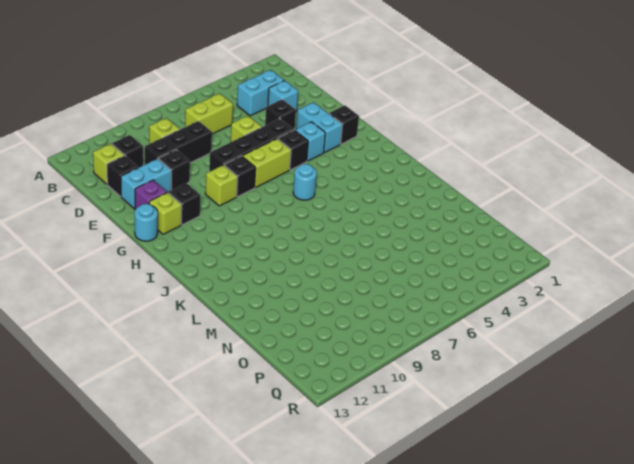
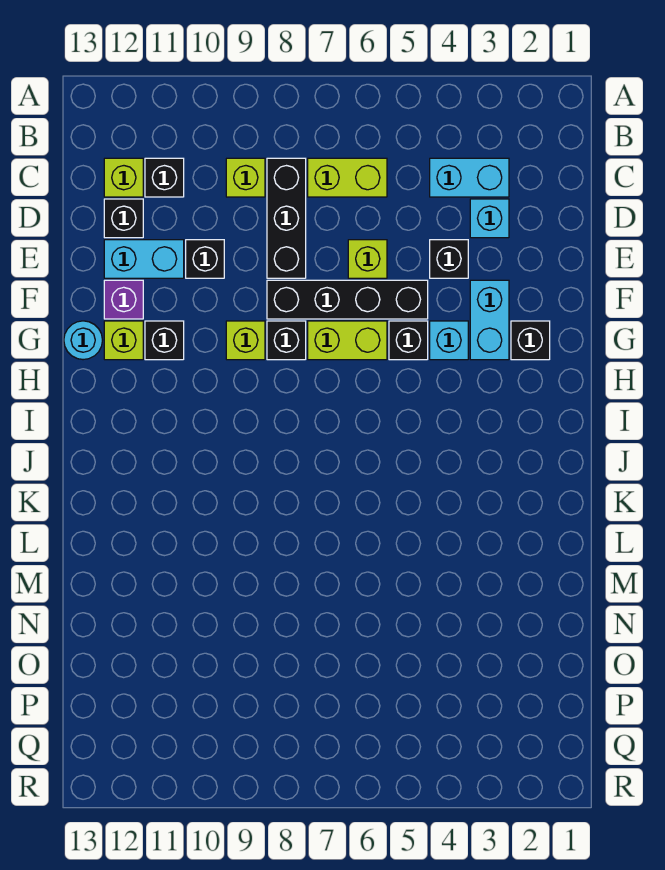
black 1x3 brick [145,121,212,164] -> black 1x3 brick turned to [267,158,306,278]
cyan 1x1 round brick [293,164,317,200] -> none

